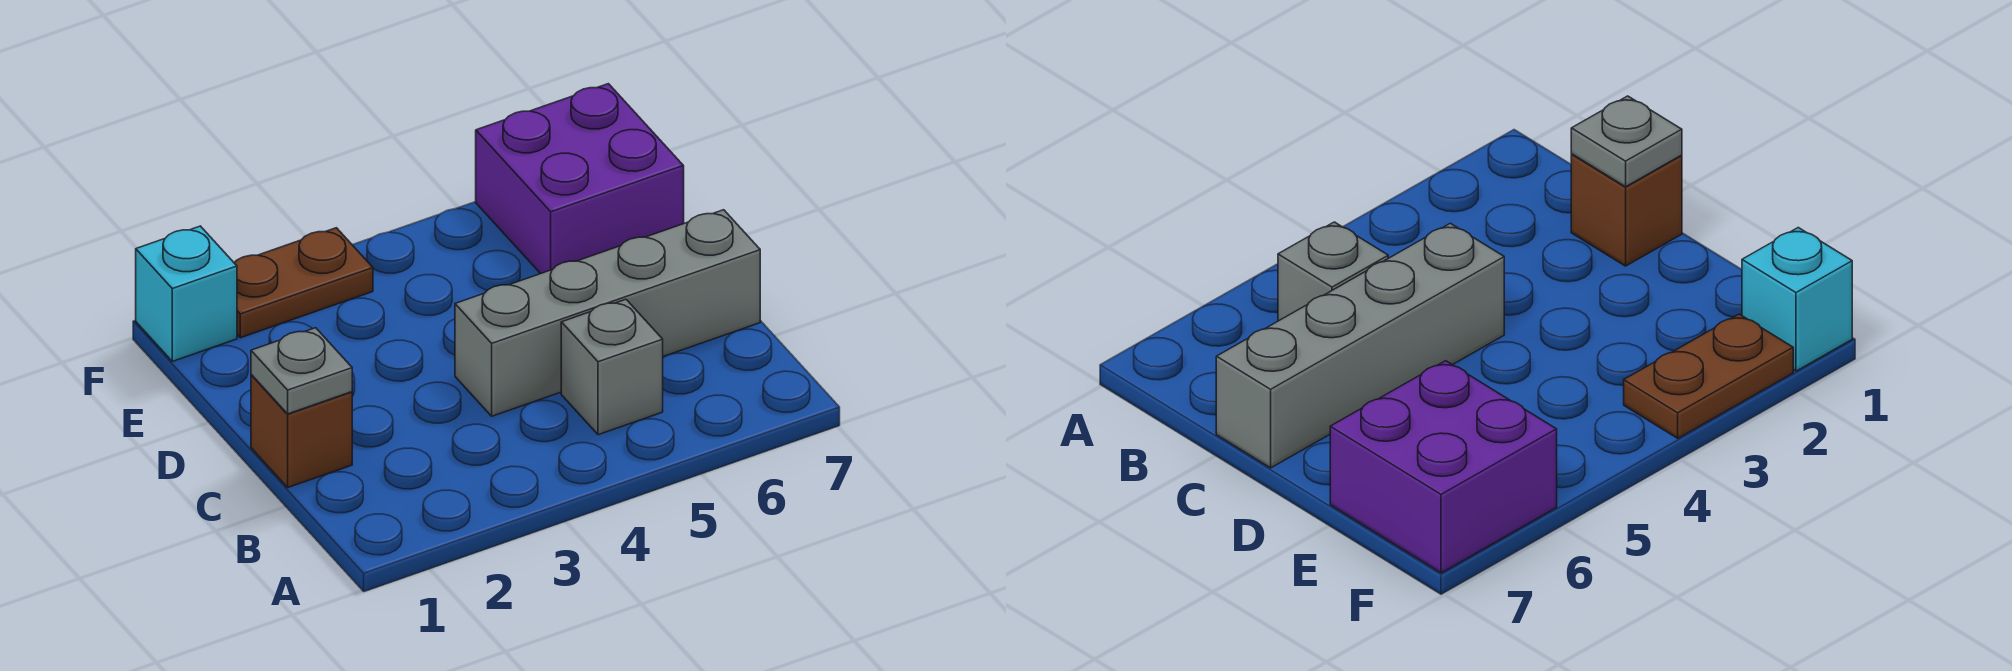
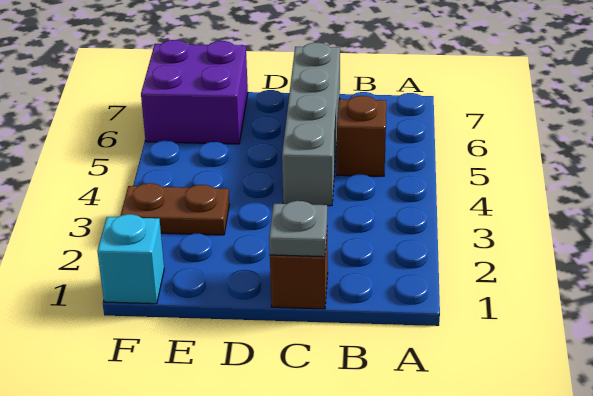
grey 1x1 brick [561,299,663,435] -> brown 1x1 brick [337,96,386,176]
brown 1x2 plate [234,228,373,338] -> brown 1x2 plate turned to [120,183,229,235]

